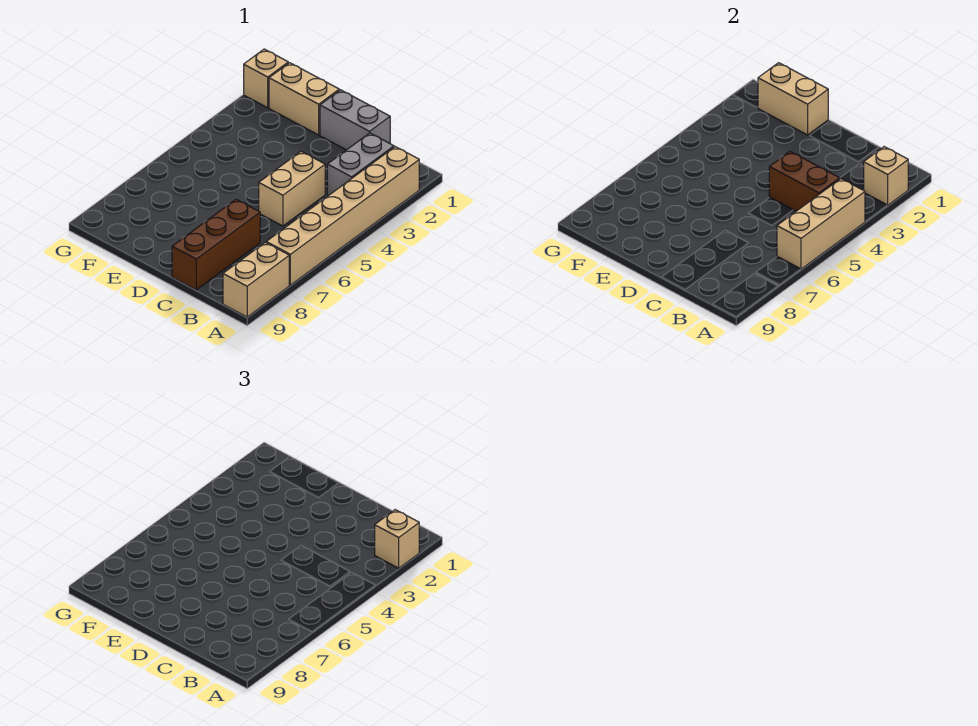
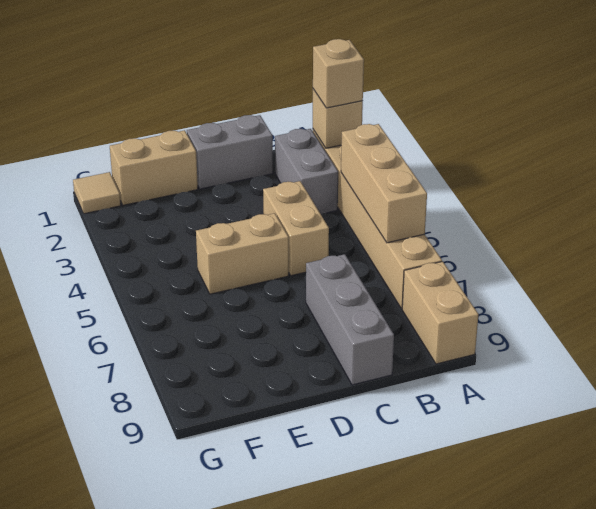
brown 1x2 brick [769,152,840,211] -> none
brown 1x3 brick [172,199,260,290] -> grey 1x3 brick [306,254,394,385]
tan 1x2 brick [758,63,828,135] -> tan 1x2 brick moved to [196,213,289,294]
tan 1x1 brick [244,49,288,108] -> tan 1x1 tile [73,172,121,214]

